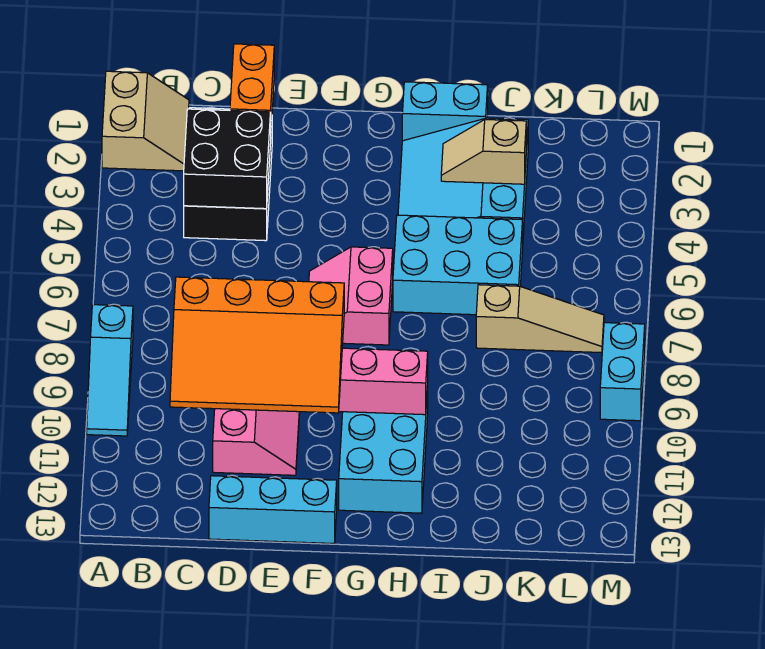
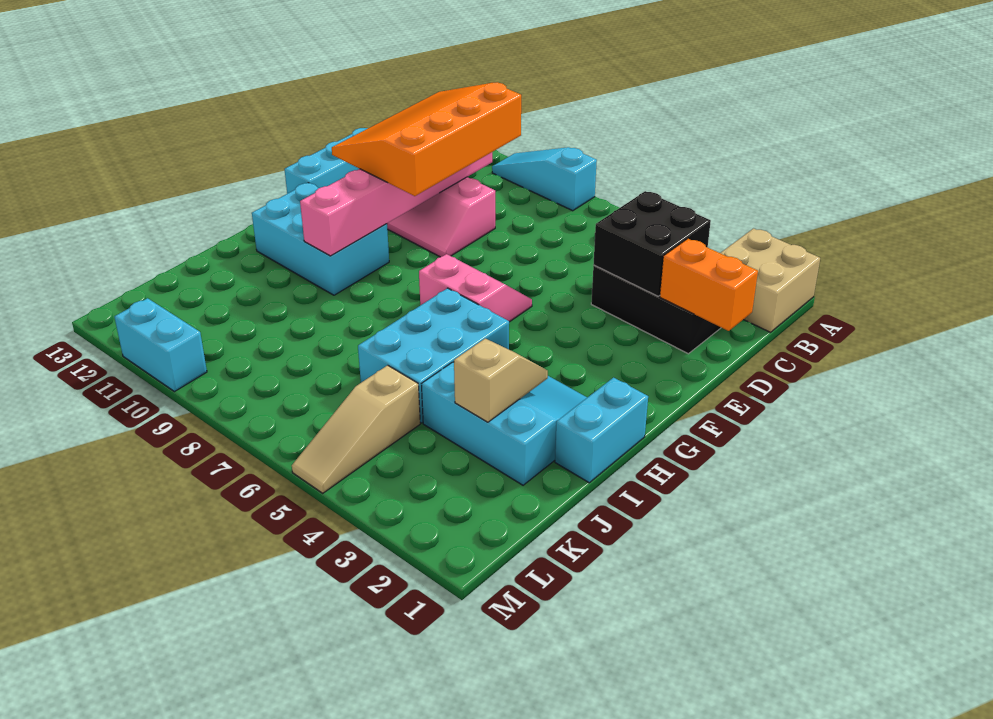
tan 2x2 slope [102,71,189,171] -> tan 2x2 brick [721,229,820,332]
tan 1x3 slope [476,285,604,353] -> tan 1x3 slope moved to [292,365,420,493]
cyan 1x2 brick [600,323,645,421] -> cyan 1x2 brick moved to [115,298,207,392]

